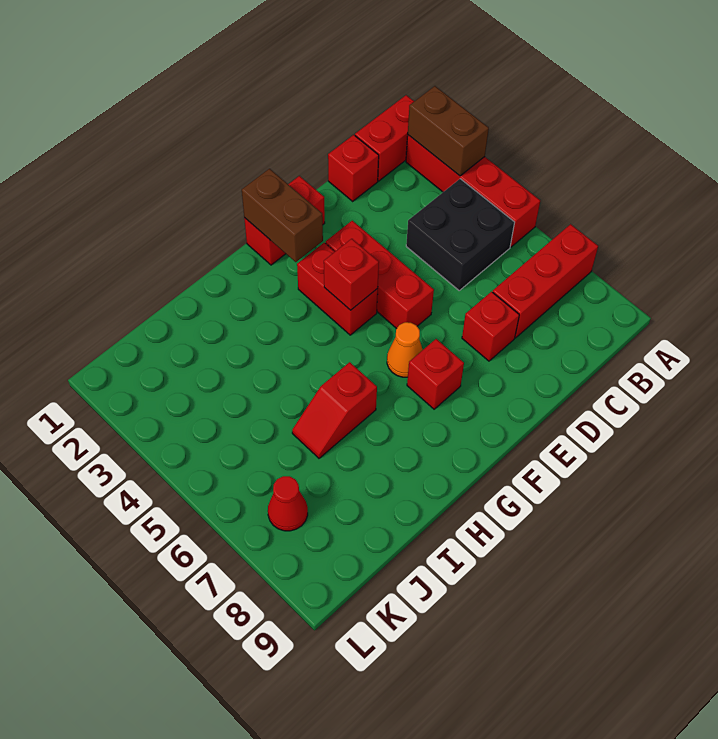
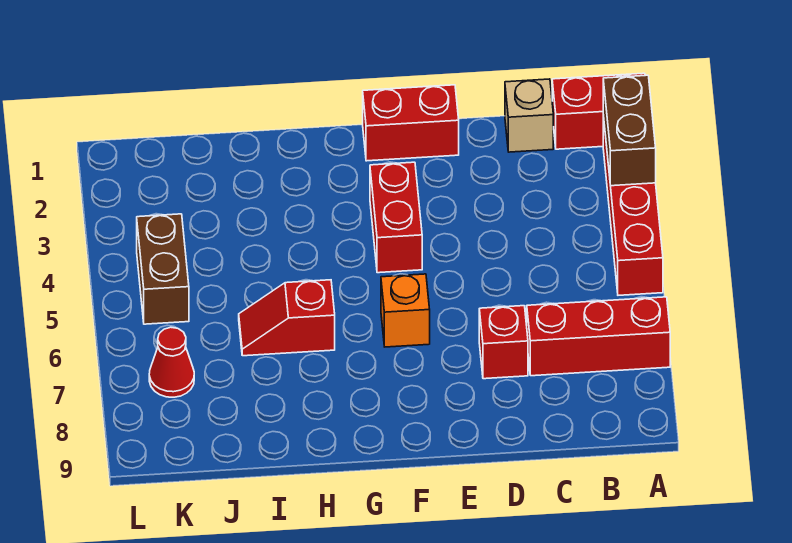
black 2x2 brick [406,179,515,290] -> none
red 1x1 brick [328,135,379,201] -> tan 1x1 brick [505,79,553,152]
red 1x3 brick [326,221,434,329] -> none
brown 1x2 brick [242,169,323,262] -> brown 1x2 brick moved to [137,214,189,324]
red 1x1 brick [324,239,379,310] -> none
orange 1x1 cone [387,322,423,377] -> orange 1x1 brick [381,274,430,347]
red 1x1 brick [407,339,464,409] -> none

